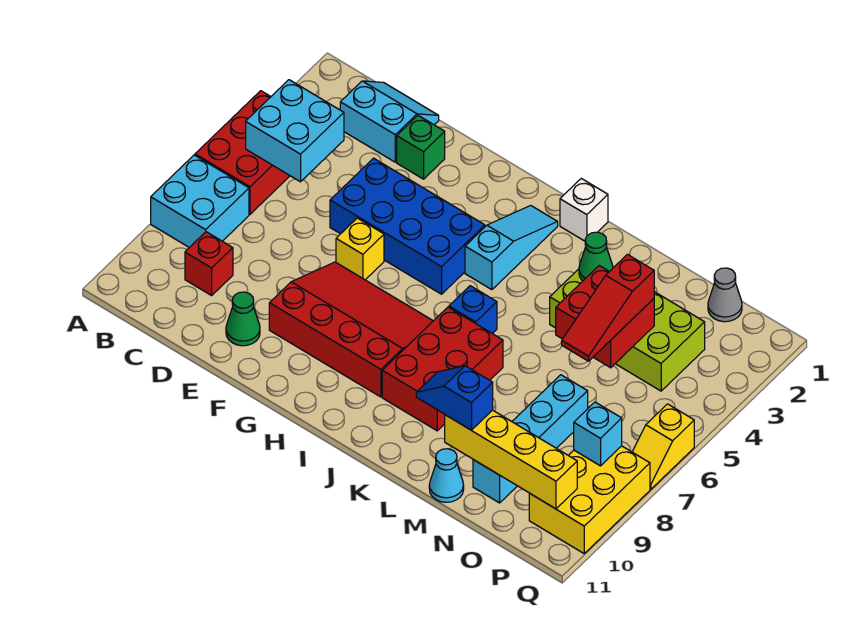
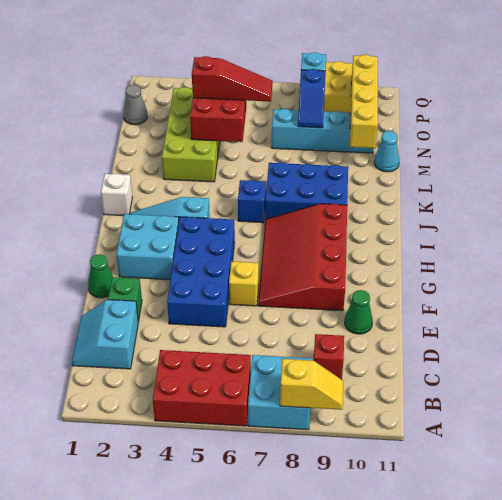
cyan 2x2 brick [246,80,344,182] -> cyan 2x2 brick moved to [116,214,179,280]
red 2x3 brick [382,307,503,431] -> blue 2x3 brick [265,162,348,219]
green 1x1 cone [579,232,613,281] -> green 1x1 cone moved to [88,254,113,298]
blue 1x2 slope [416,366,493,430] -> blue 1x2 slope moved to [298,69,326,128]
yellow 1x2 slope [633,404,694,489] -> yellow 1x2 slope moved to [280,359,343,410]

